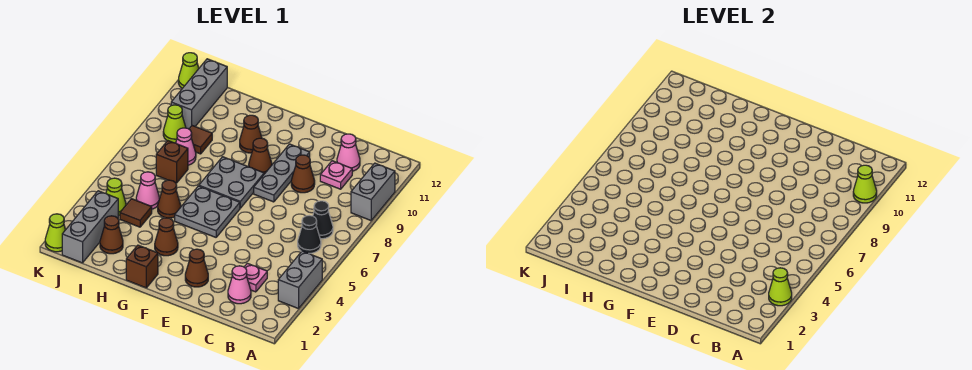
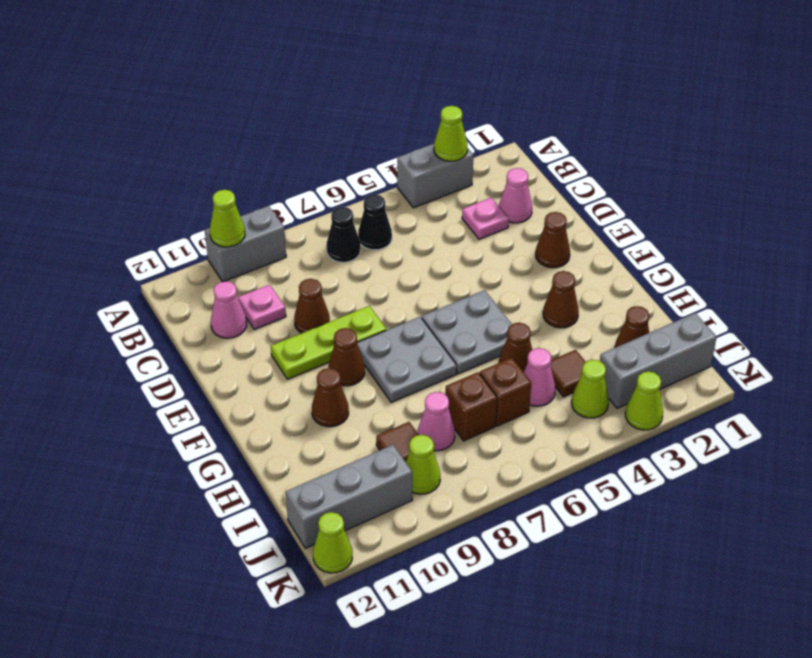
grey 1x3 plate [254,144,310,202] -> lime 1x3 plate [271,306,386,379]
brown 1x1 brick [126,245,158,288] -> brown 1x1 brick moved to [480,358,531,426]
lime 1x1 cone [45,214,66,252] -> lime 1x1 cone moved to [625,371,663,430]

